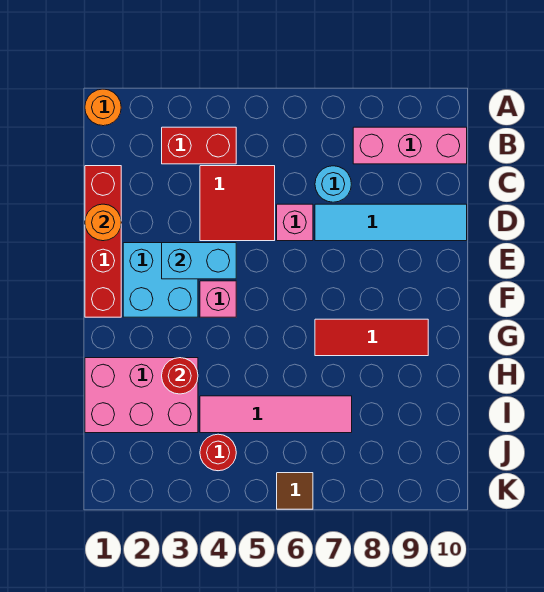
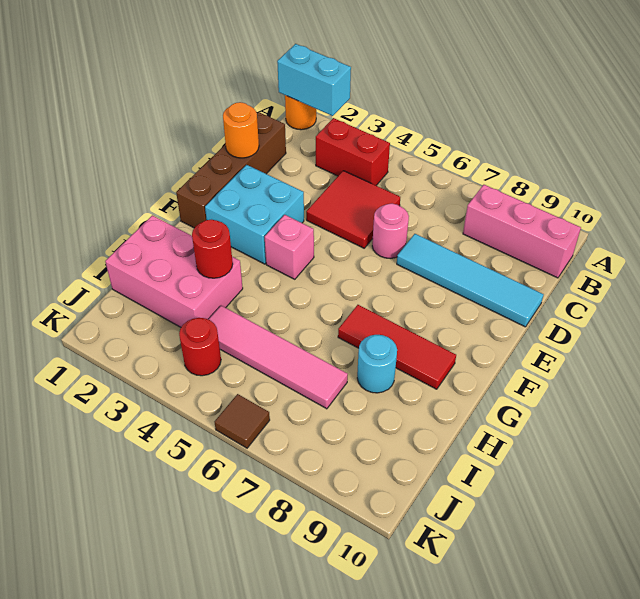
red 1x4 brick [85,166,121,317] -> brown 1x4 brick [176,112,286,228]
cyan 1x1 round brick [315,166,351,202] -> cyan 1x1 round brick moved to [357,335,397,393]
pink 1x1 brick [277,204,313,241] -> pink 1x1 round brick [372,204,409,258]
cyan 1x2 brick [162,243,236,279] -> cyan 1x2 brick moved to [277,44,351,116]

